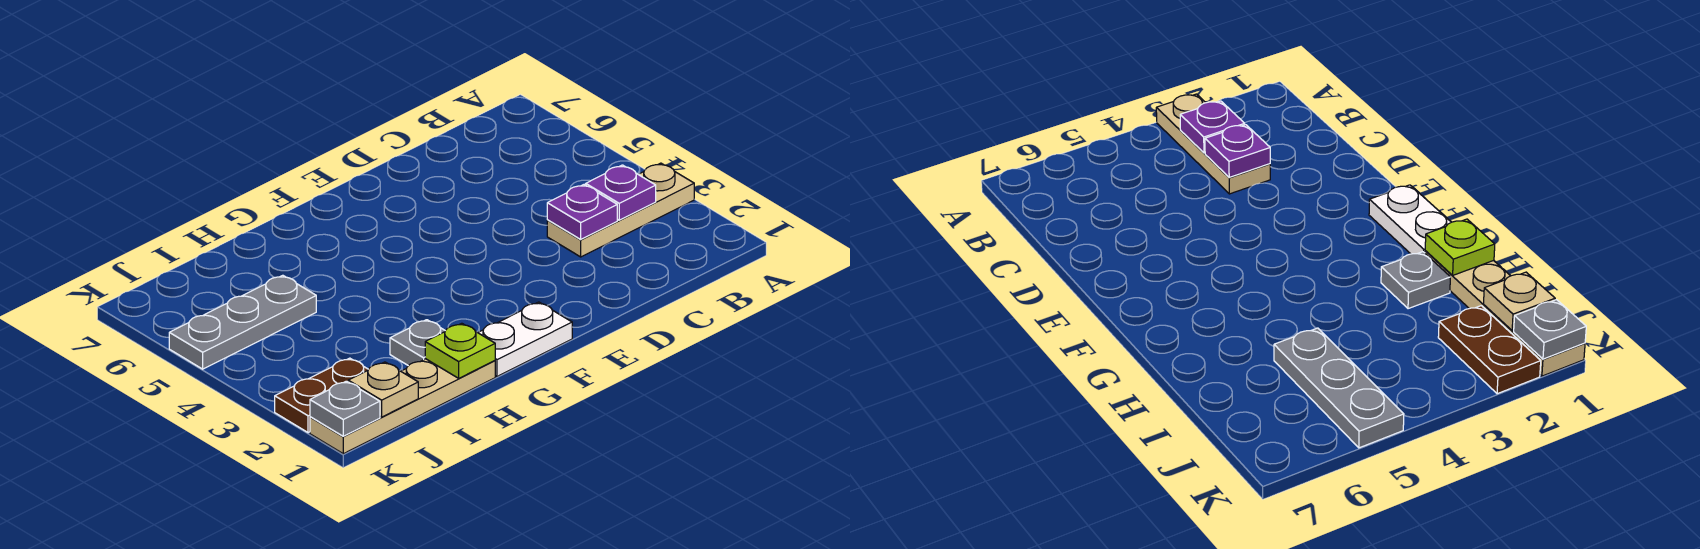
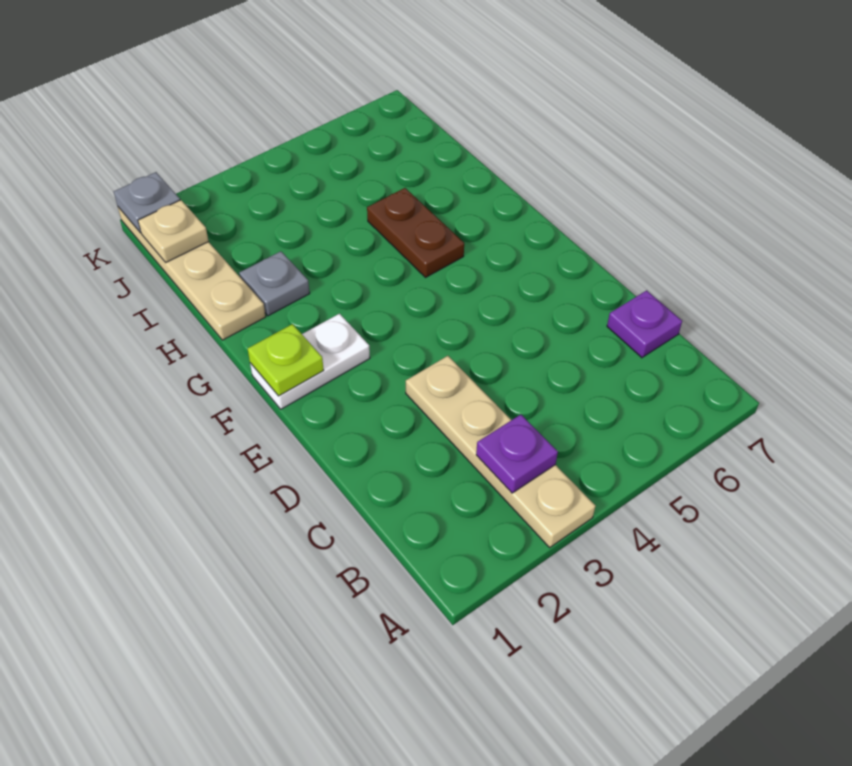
tan 1x3 plate [547,163,694,257] -> tan 1x4 plate [406,356,596,547]
purple 1x1 plate [547,185,617,239] -> purple 1x1 plate moved to [607,290,682,358]
white 1x2 plate [478,302,572,377] -> white 1x2 plate turned to [250,314,370,409]
lime 1x1 plate [425,323,495,378] -> lime 1x1 plate moved to [248,324,324,396]
grey 1x3 plate [169,275,316,369] -> none
brown 1x2 plate [275,358,368,433] -> brown 1x2 plate moved to [367,188,464,277]

